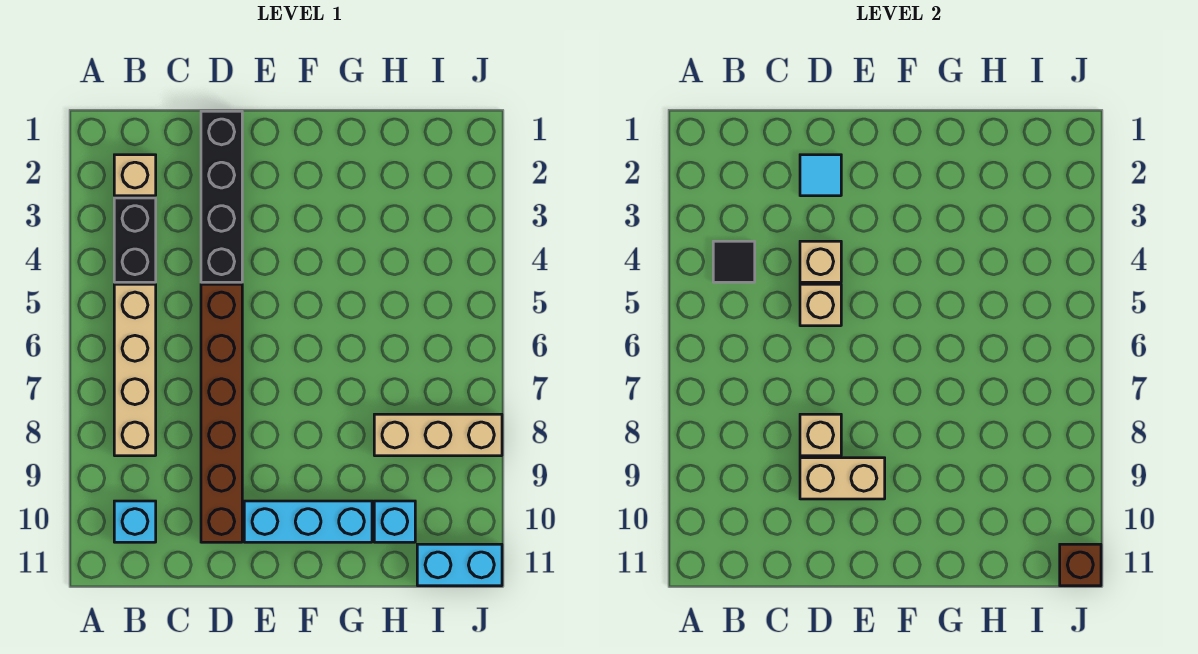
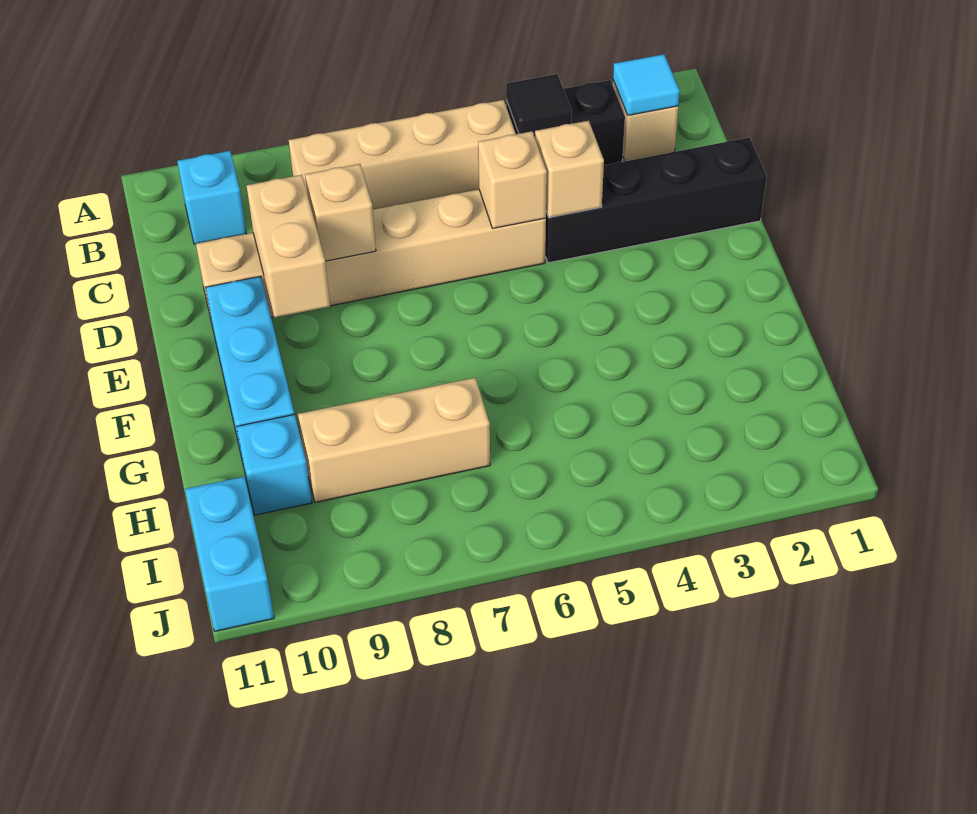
cyan 1x1 tile [800,155,841,196] -> cyan 1x1 tile moved to [613,54,680,115]
brown 1x6 brick [201,284,242,542] -> tan 1x6 brick [196,189,546,322]
tan 1x3 brick [374,414,502,456] -> tan 1x3 brick turned to [298,378,490,502]
brown 1x1 brick [1060,544,1101,586] -> none

